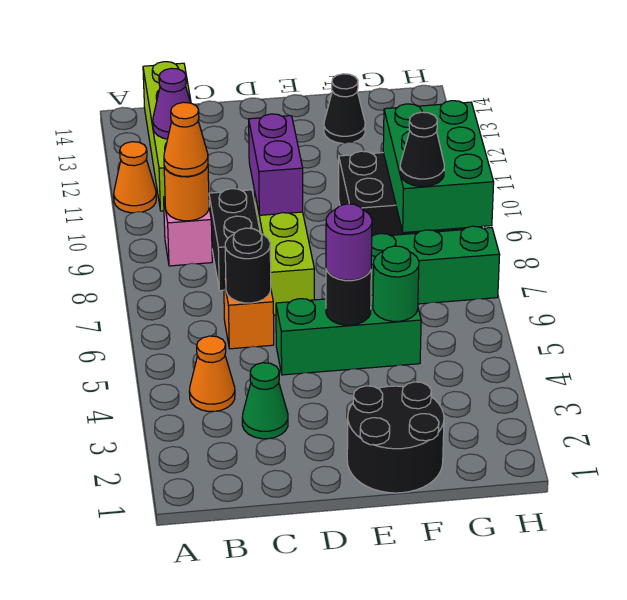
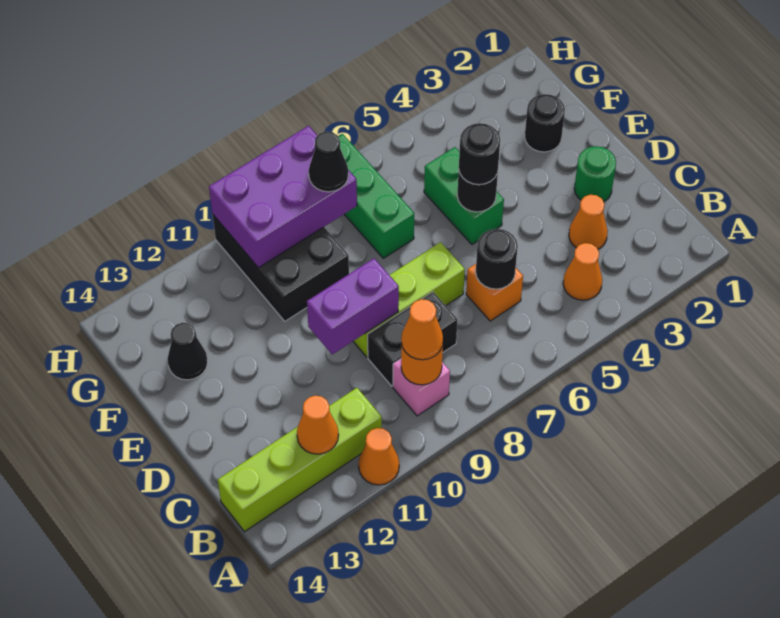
purple 1x1 cone [153,68,190,139] -> orange 1x1 cone [297,396,339,454]
green 1x1 cone [242,363,288,439] -> orange 1x1 cone [569,195,608,249]
green 1x3 brick [276,295,421,375] -> green 1x2 brick [424,147,504,244]
black 2x2 round brick [347,382,444,493] -> black 1x1 round brick [525,94,565,152]
purple 1x1 round brick [326,204,372,280] -> black 1x1 round brick [459,123,500,185]
green 1x1 round brick [373,246,419,321] -> green 1x1 round brick moved to [574,146,616,202]
green 2x3 brick [383,101,494,233] -> purple 2x3 brick [209,126,357,268]

